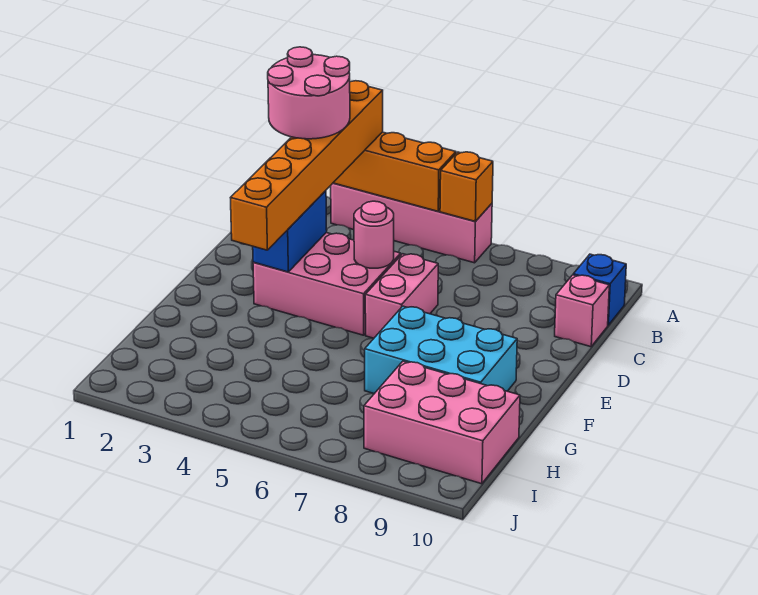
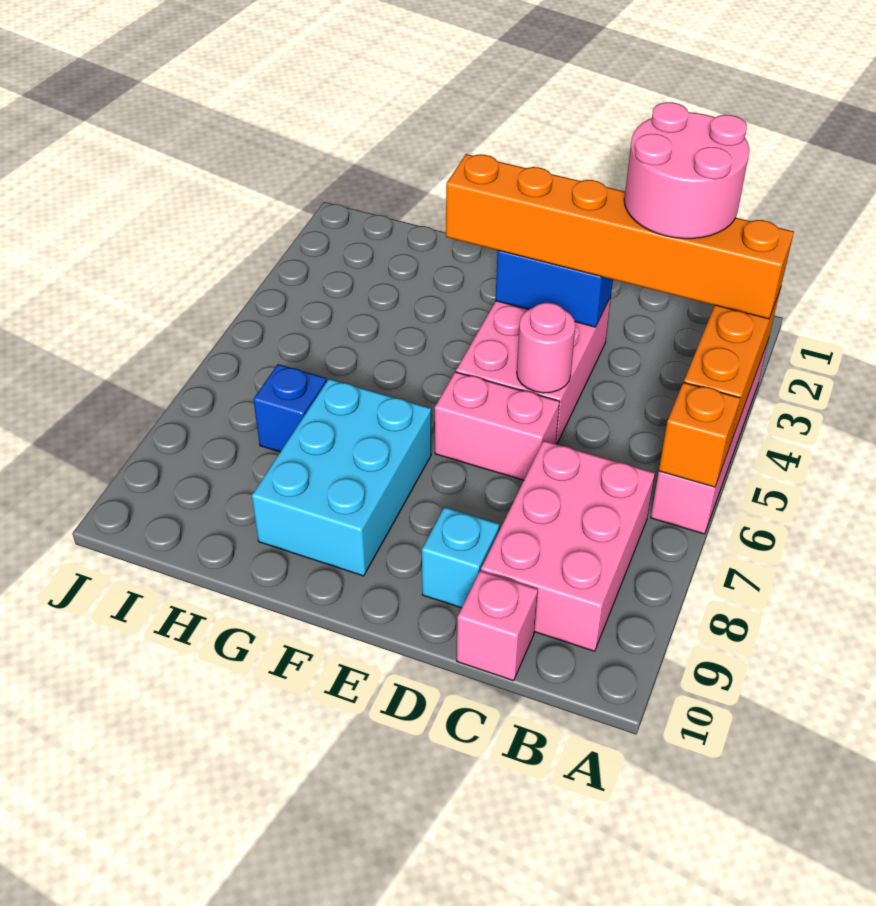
blue 1x1 brick [573,254,626,325] -> blue 1x1 brick moved to [253,364,327,452]
none -> cyan 1x1 brick [422,507,499,608]
pink 2x3 brick [364,361,520,484] -> pink 2x3 brick moved to [481,441,655,651]

